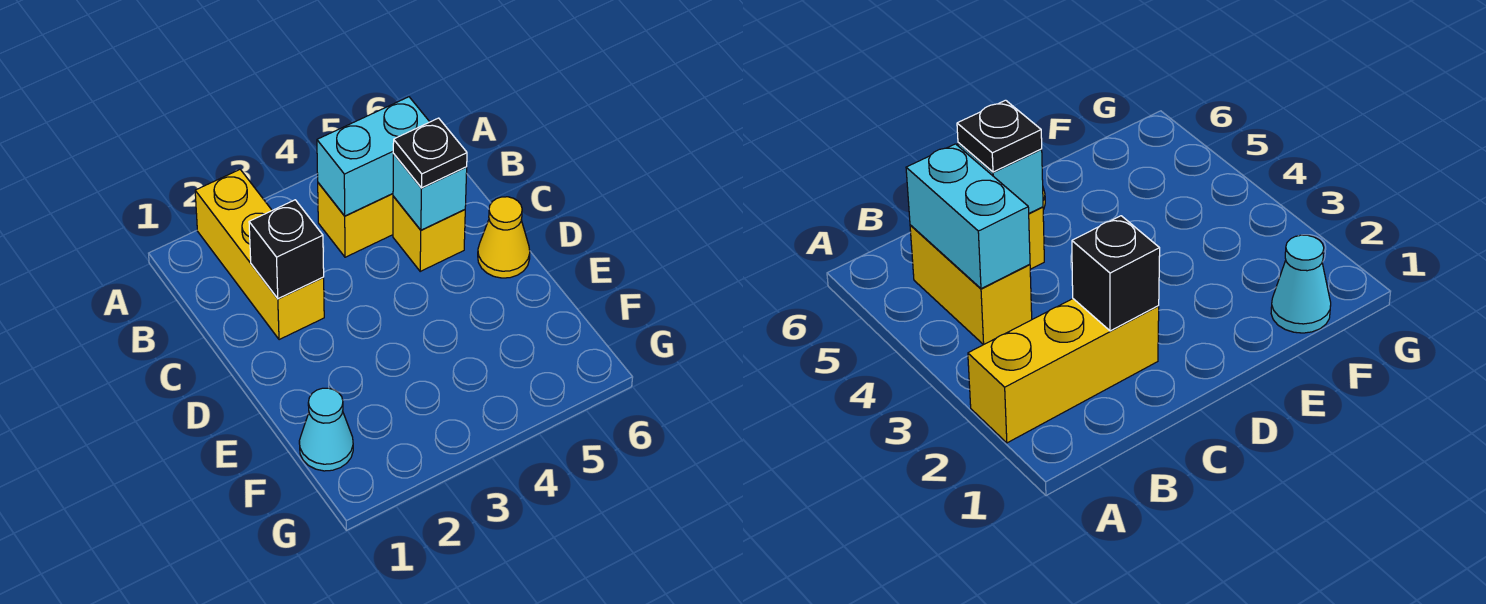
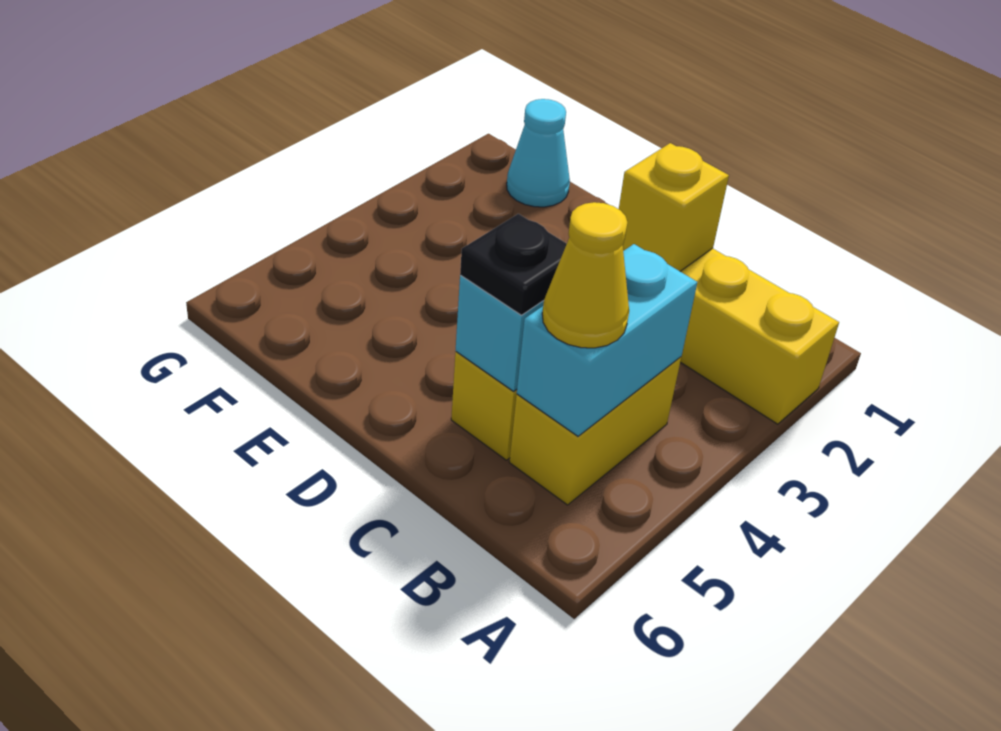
black 1x1 brick [249,200,324,299] -> yellow 1x1 brick [619,143,729,271]
yellow 1x1 cone [478,197,530,278] -> yellow 1x1 cone moved to [542,202,629,348]

